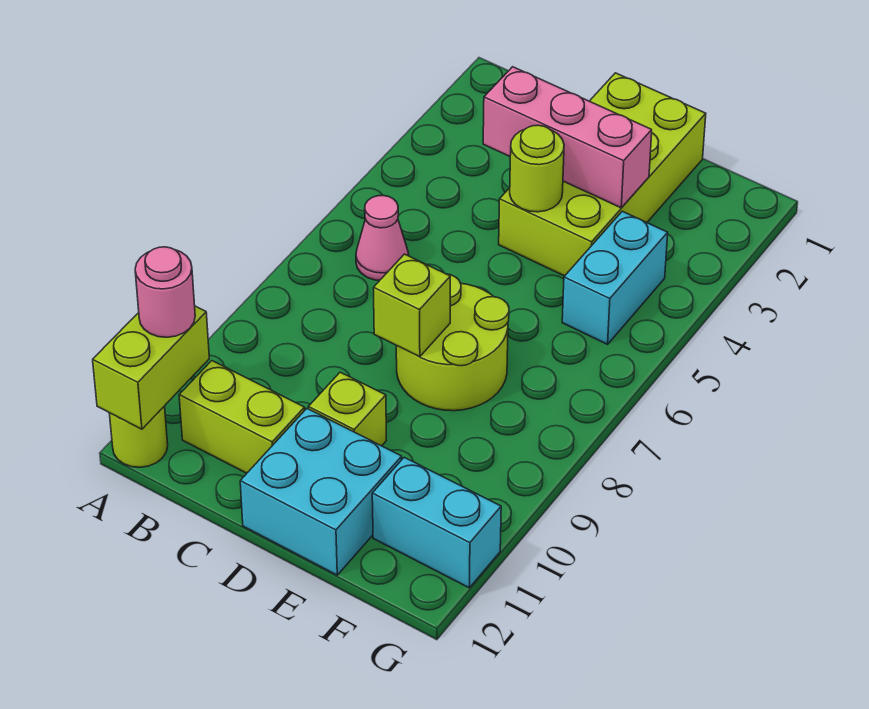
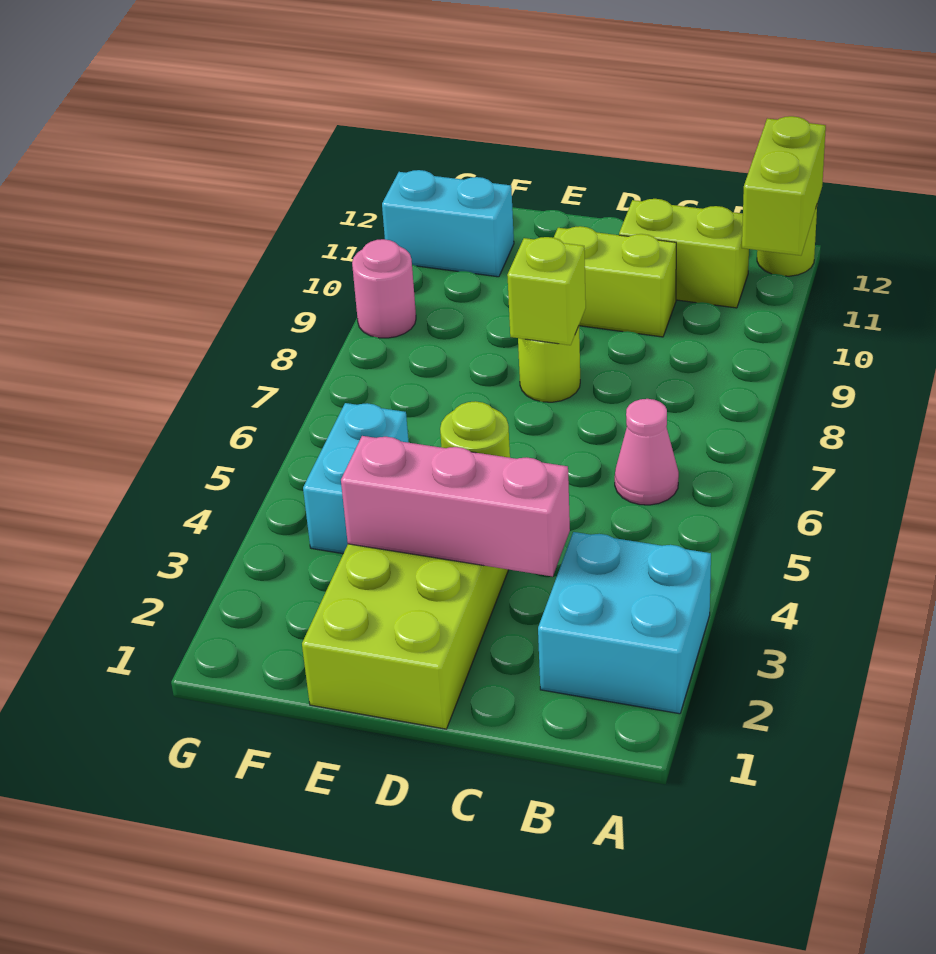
pink 1x1 round brick [135,247,195,337] -> pink 1x1 round brick moved to [352,239,416,338]
lime 2x2 round brick [396,274,509,411] -> lime 1x1 round brick [518,326,580,402]
lime 1x1 brick [308,372,386,446] -> lime 1x2 brick [554,226,676,337]
cyan 2x2 brick [240,409,402,575] -> cyan 2x2 brick moved to [538,532,711,714]

